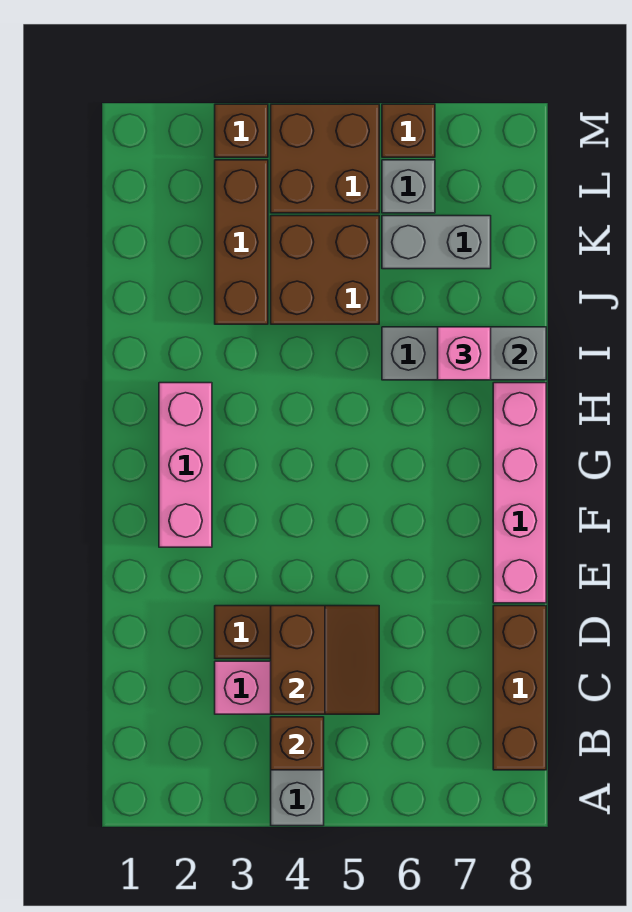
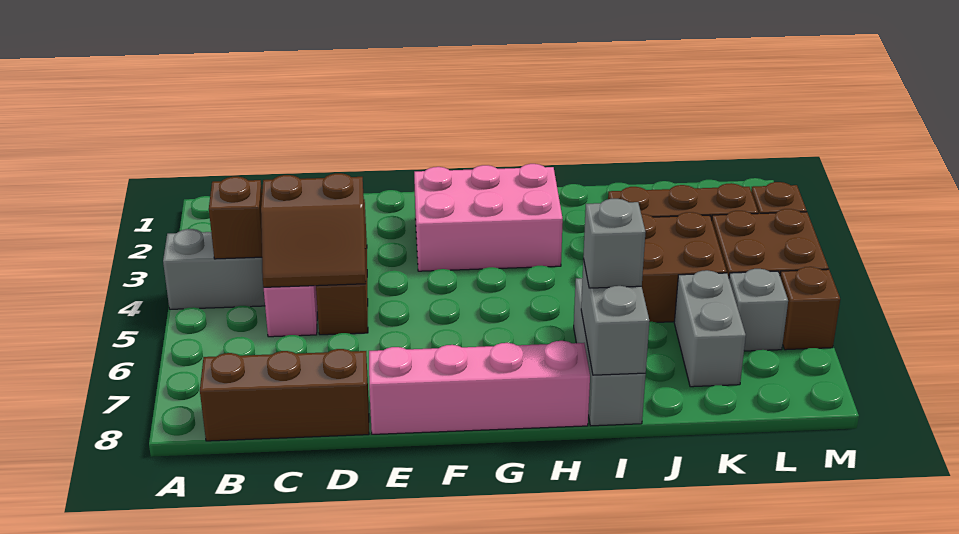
pink 1x3 brick [159,383,212,547] -> pink 2x3 brick [414,164,563,271]
pink 1x1 brick [438,327,491,380] -> grey 1x1 brick [583,199,646,288]

